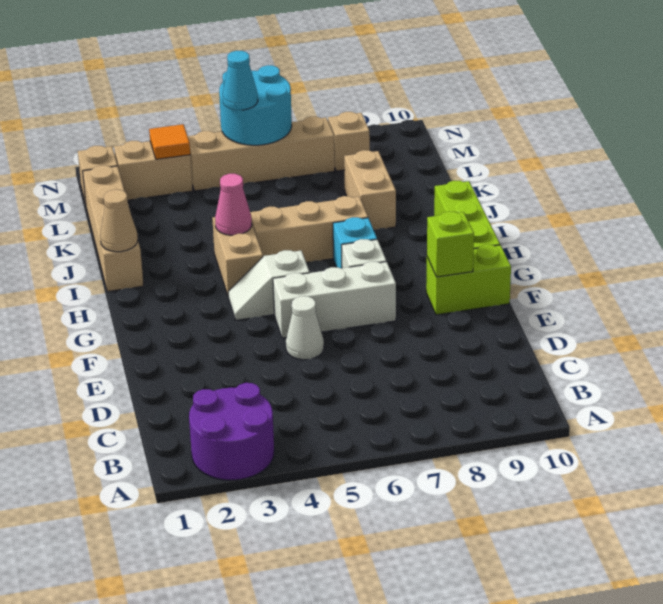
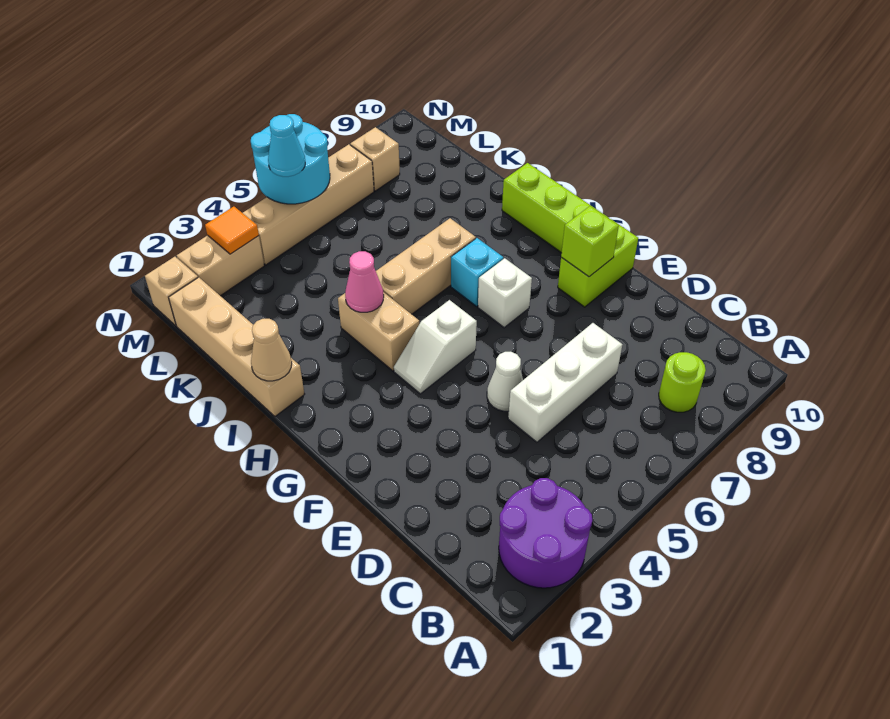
none -> lime 1x1 round brick [659,352,706,412]
white 1x3 brick [273,262,396,338] -> white 1x3 brick moved to [508,323,622,442]
tan 1x2 brick [344,150,396,230] -> none

